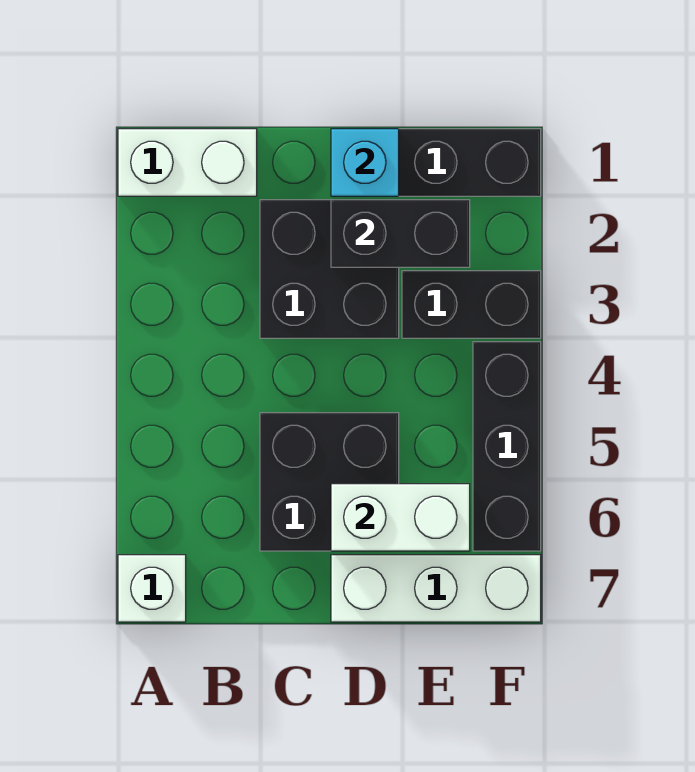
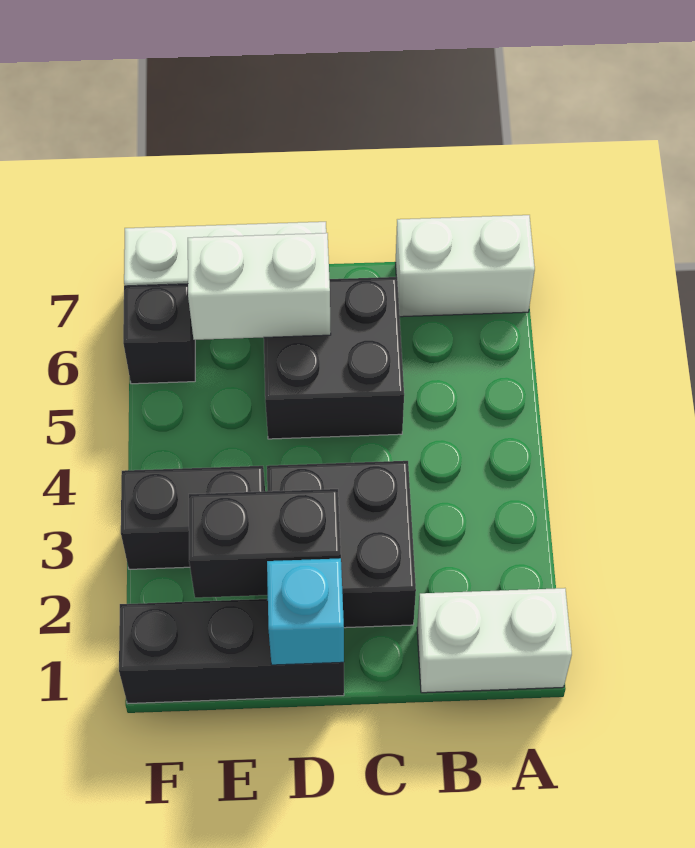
white 1x1 brick [118,555,186,622] -> white 1x2 brick [396,215,535,317]
black 1x3 brick [473,342,541,551] -> black 1x1 brick [123,284,195,384]

